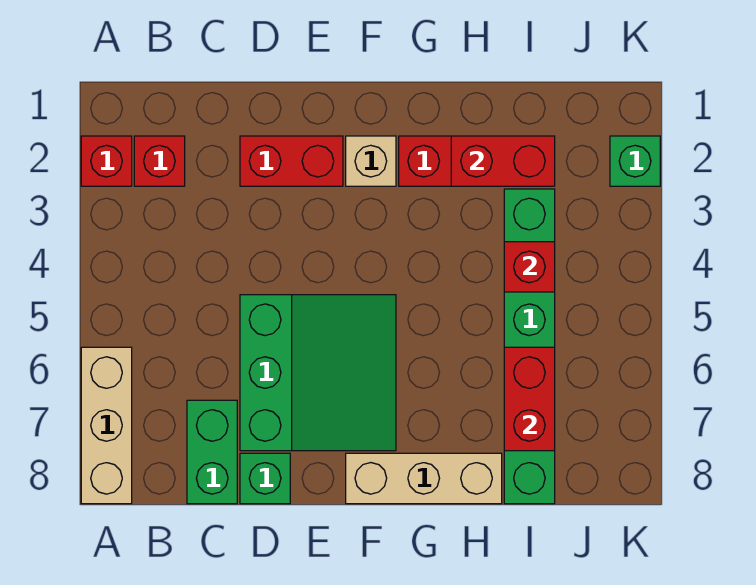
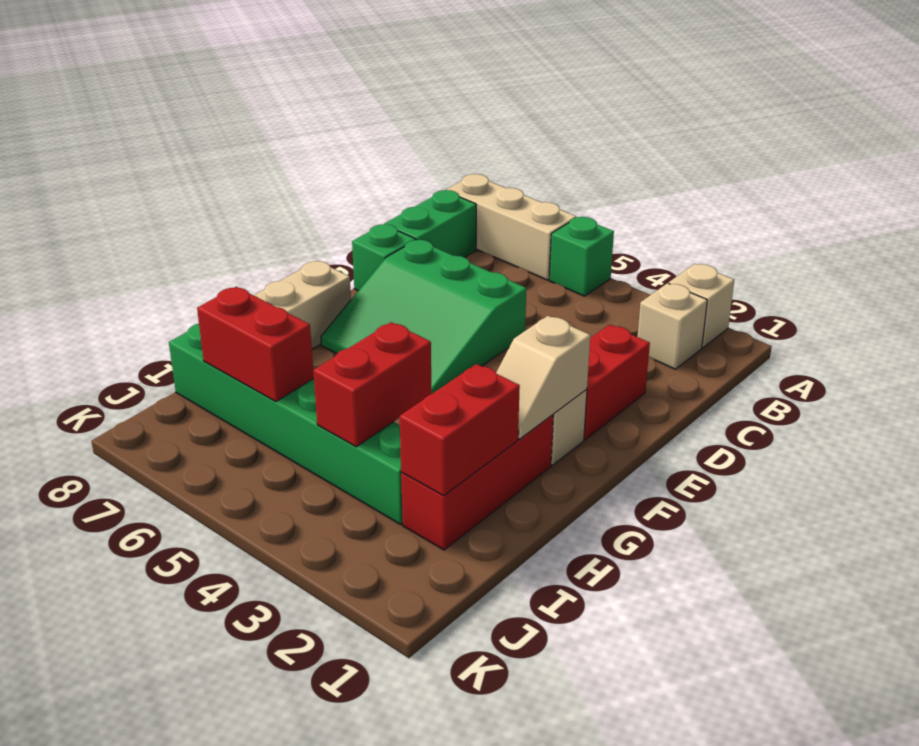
red 1x1 brick [81,136,132,186] -> tan 1x1 brick [669,264,734,348]
red 1x1 brick [134,136,185,186] -> tan 1x1 brick [637,283,707,369]
green 1x2 brick [187,400,237,504] -> green 1x2 brick turned to [385,190,476,257]
none -> tan 1x2 slope [496,316,590,439]
red 1x1 brick [504,242,555,292] -> red 1x2 brick [313,322,432,447]
green 1x1 brick [610,136,660,186] -> green 1x1 brick moved to [549,217,614,296]

